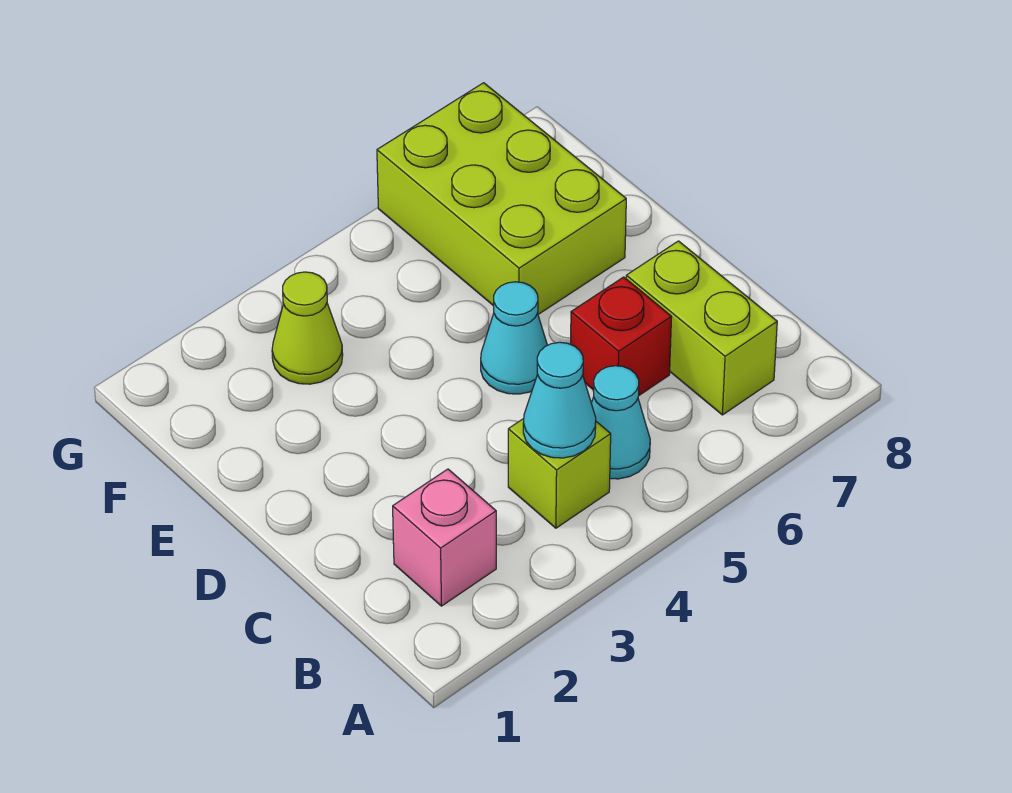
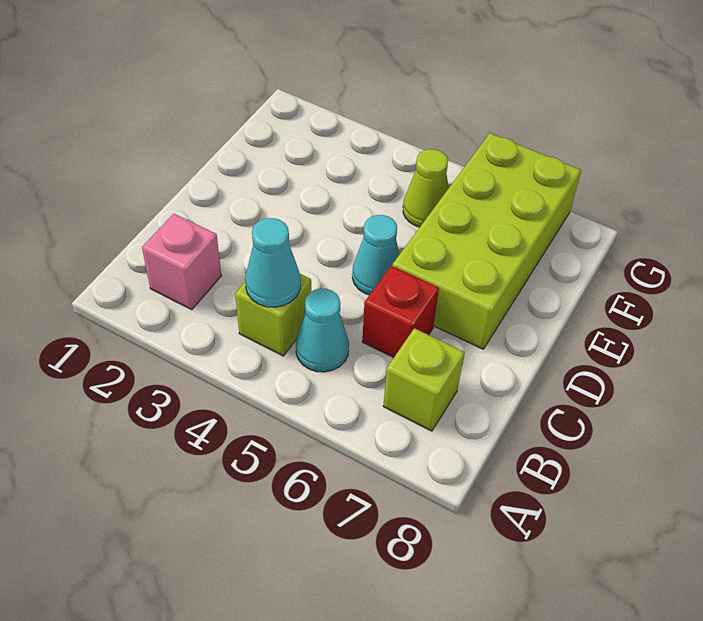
lime 1x2 brick [626,241,777,415] -> lime 1x1 brick [383,328,465,431]
lime 2x3 brick [377,83,626,314] -> lime 2x4 brick [393,133,581,349]
lime 1x1 cone [272,272,343,384] -> lime 1x1 cone moved to [403,149,449,227]

